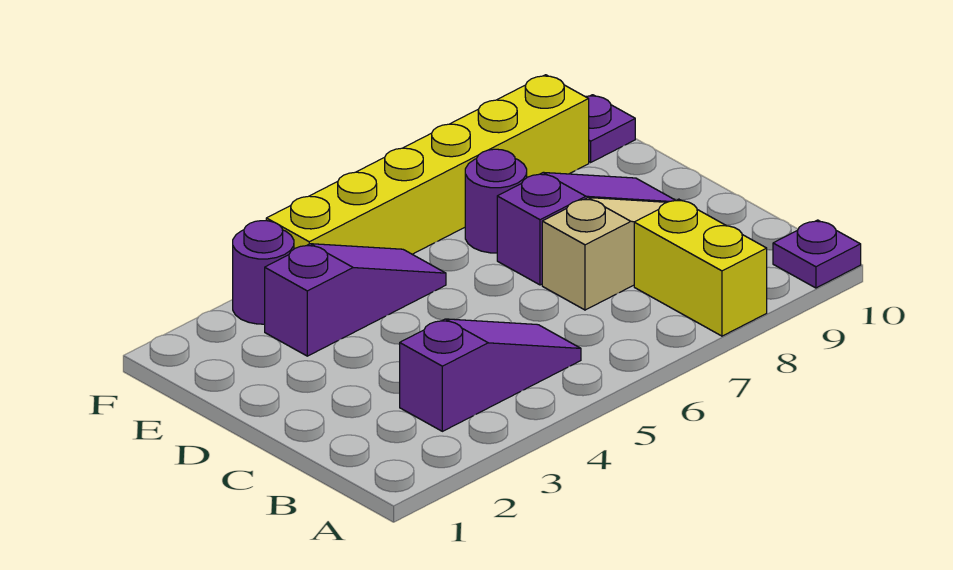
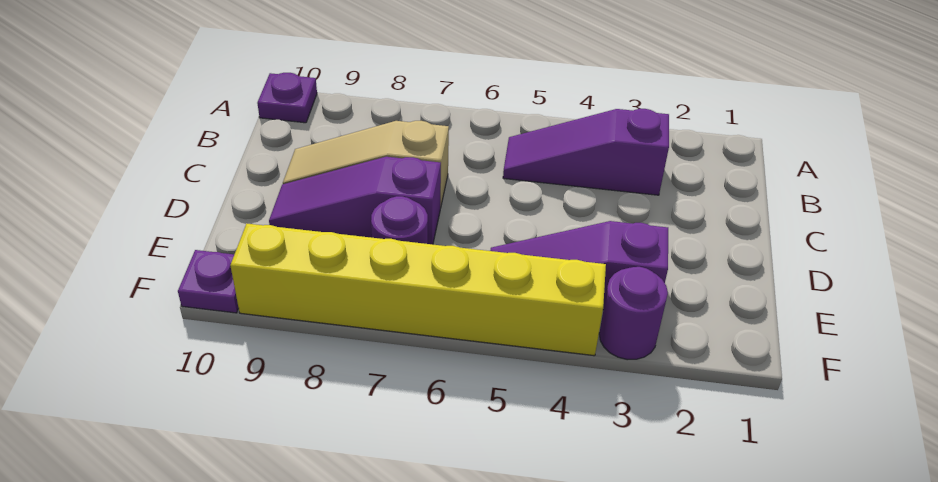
yellow 1x2 brick [634,199,767,336] -> none

